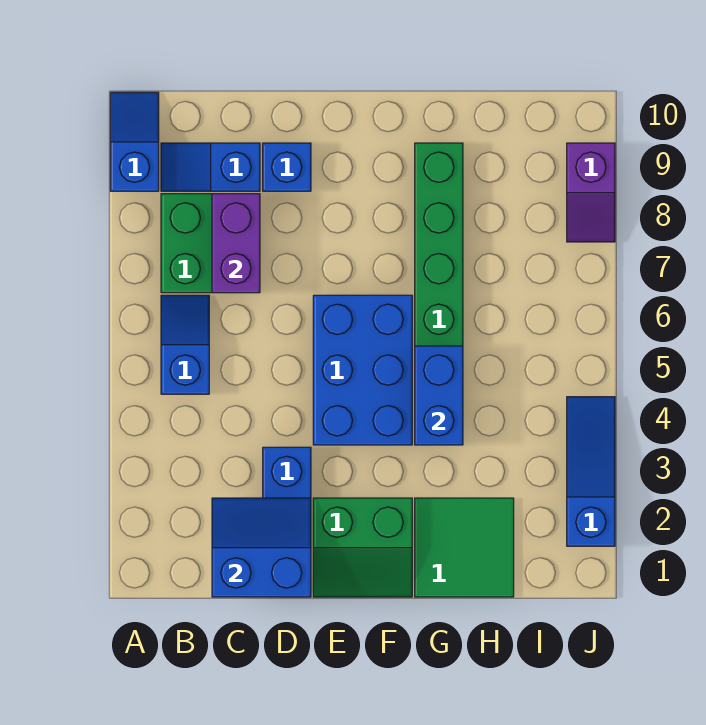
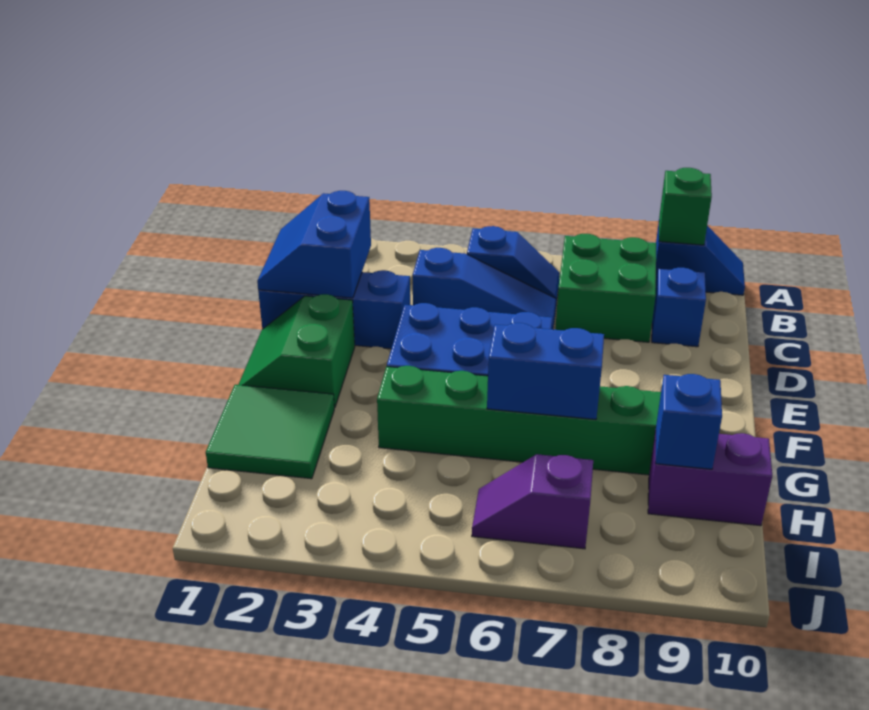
none -> green 1x1 brick [659,168,712,245]
blue 2x2 slope [212,498,311,597] -> blue 2x2 slope turned to [257,191,371,298]
purple 1x2 brick [212,194,260,293] -> purple 1x2 brick moved to [648,431,772,526]
blue 1x1 brick [263,143,311,191] -> blue 1x1 brick moved to [655,374,722,469]
blue 1x2 brick [415,346,463,445] -> blue 1x2 brick moved to [487,323,604,420]
blue 1x3 slope [567,397,615,546] -> blue 1x3 slope moved to [413,248,557,329]
purple 1x2 slope [567,143,615,242] -> purple 1x2 slope moved to [472,454,593,549]

